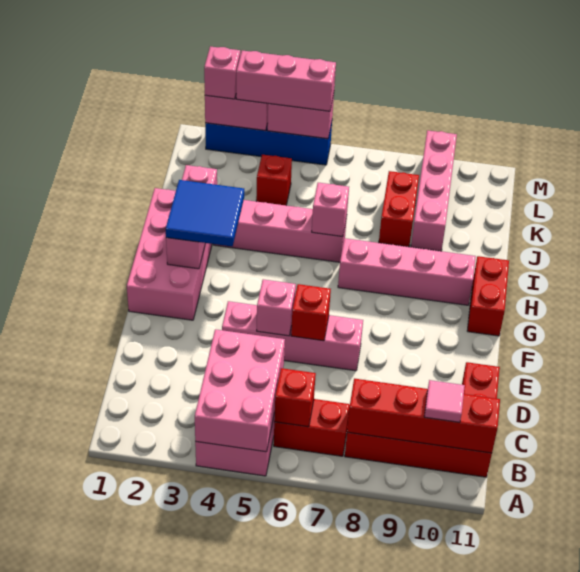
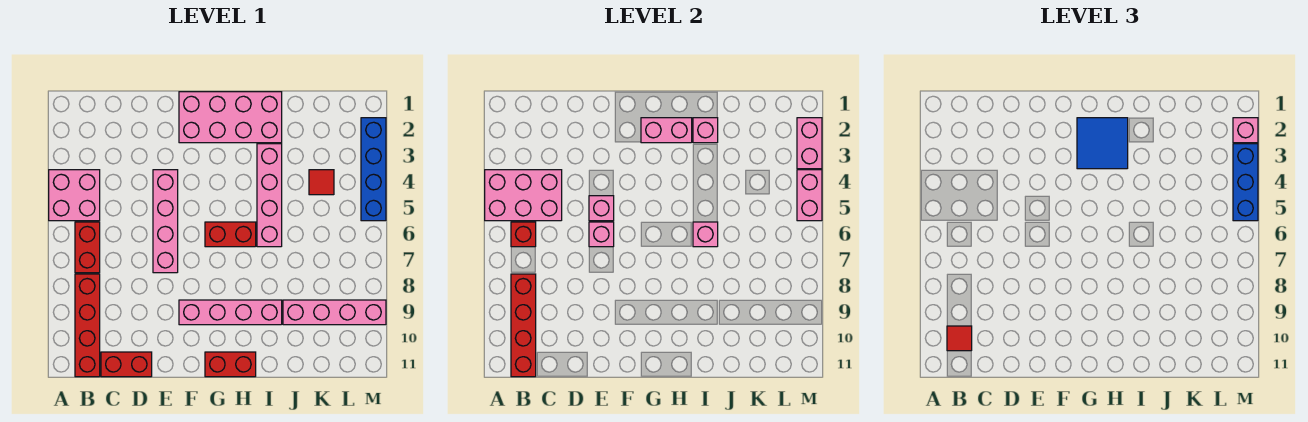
pink 1x1 tile [424,380,465,422] -> red 1x1 tile [947,326,972,351]
red 1x1 brick [291,284,331,341] -> pink 1x1 brick [589,222,614,247]
pink 1x4 brick [338,238,476,305] -> pink 1x4 brick turned to [179,300,282,325]
red 1x2 brick [379,171,419,247] -> red 1x2 brick moved to [205,222,256,247]
red 1x1 brick [256,155,292,205] -> red 1x1 tile [309,170,334,195]
pink 1x3 brick [236,50,336,111] -> blue 1x3 brick [1233,144,1258,221]

